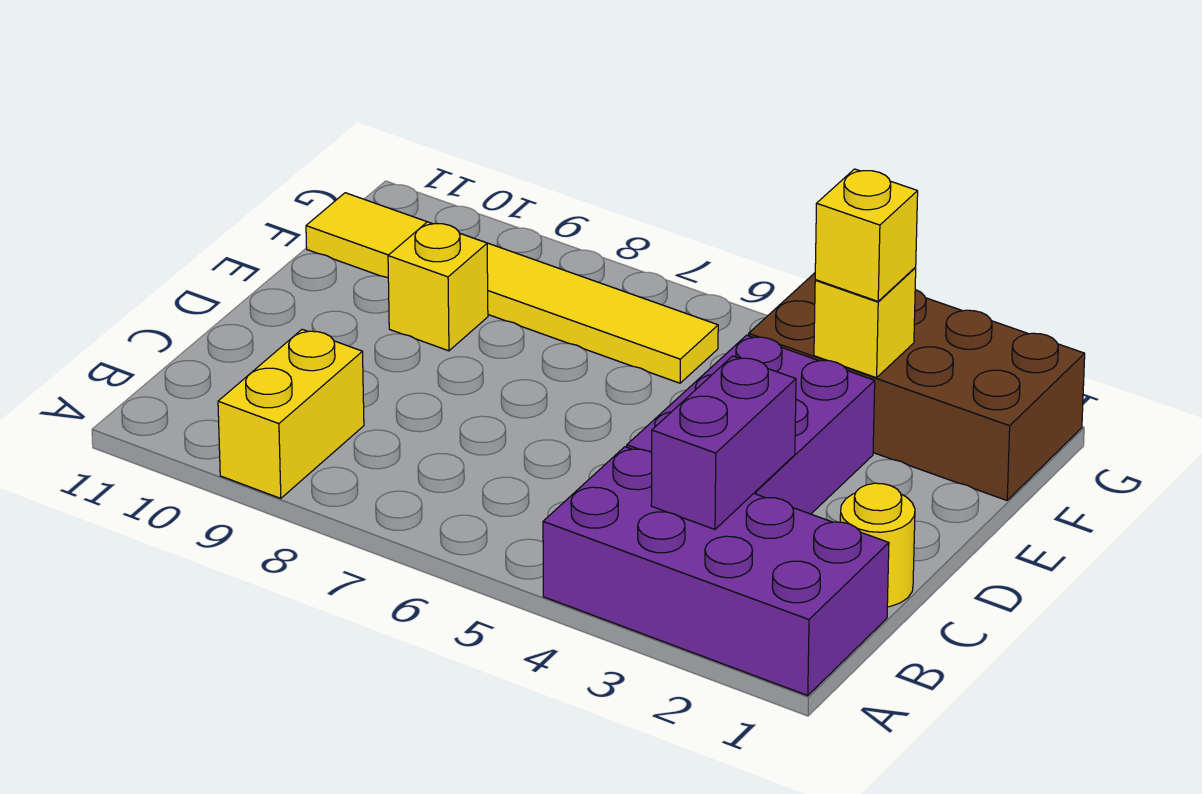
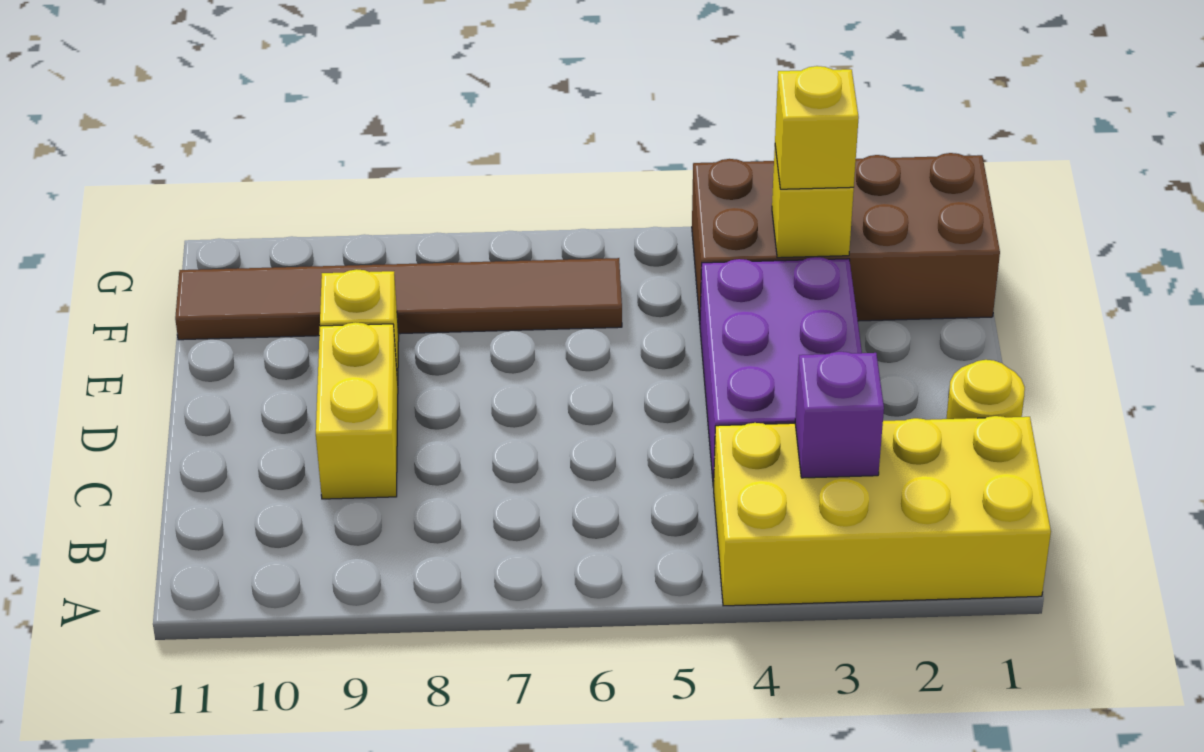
purple 2x4 brick [543,447,889,695] -> yellow 2x4 brick [714,416,1051,606]
yellow 1x2 brick [218,329,364,498] -> yellow 1x2 brick moved to [316,322,398,499]
purple 1x2 brick [651,356,796,529] -> purple 1x1 brick [795,352,884,478]
yellow 1x6 tile [306,193,718,383] -> brown 1x6 tile [175,258,622,340]

